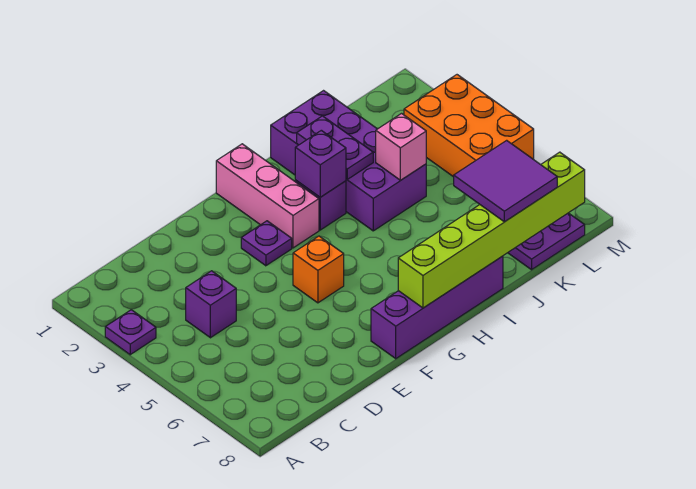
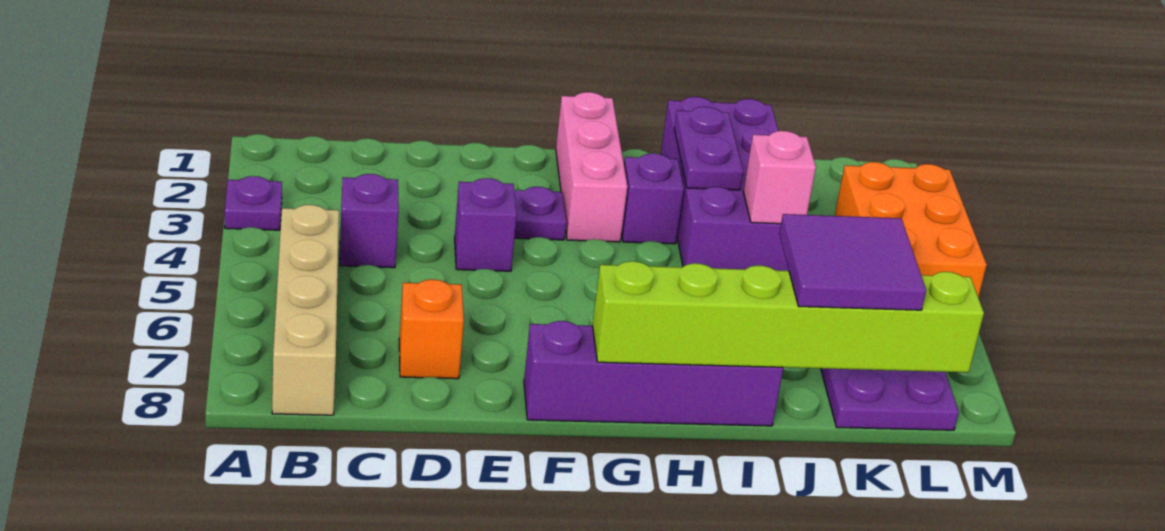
none -> tan 1x4 brick [272,205,339,415]
orange 1x1 brick [293,236,344,303] -> orange 1x1 brick moved to [399,279,464,379]
purple 1x1 brick [295,130,346,197] -> purple 1x1 brick moved to [455,178,517,271]

